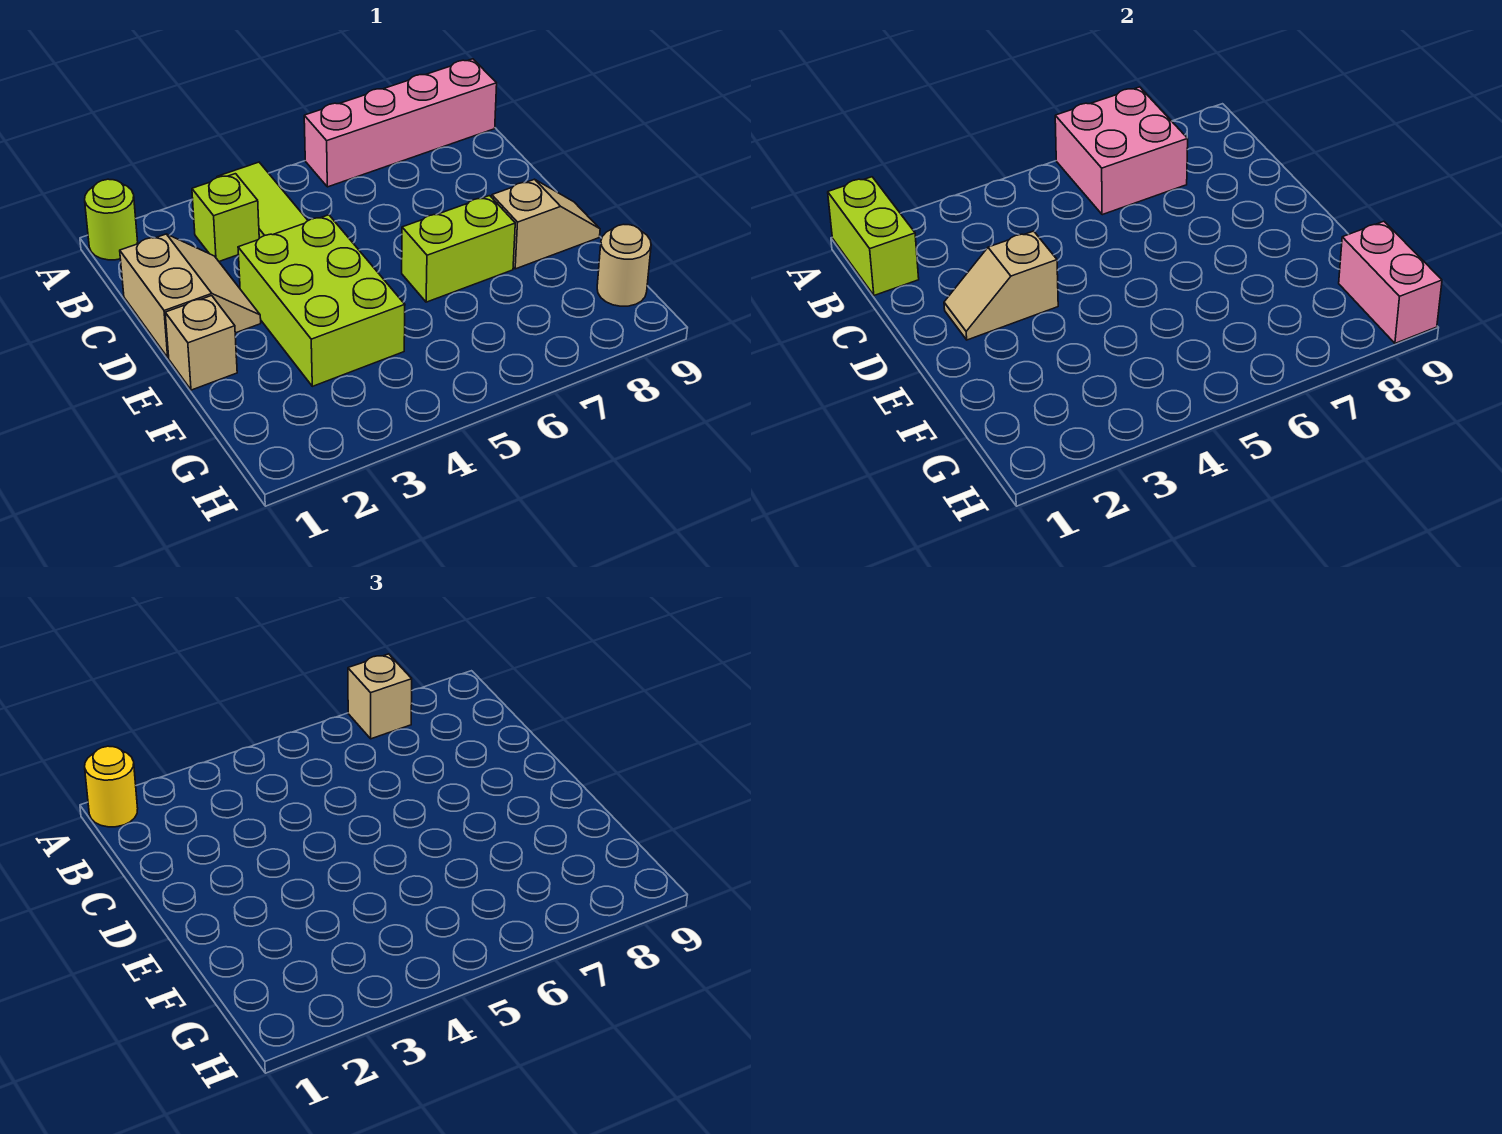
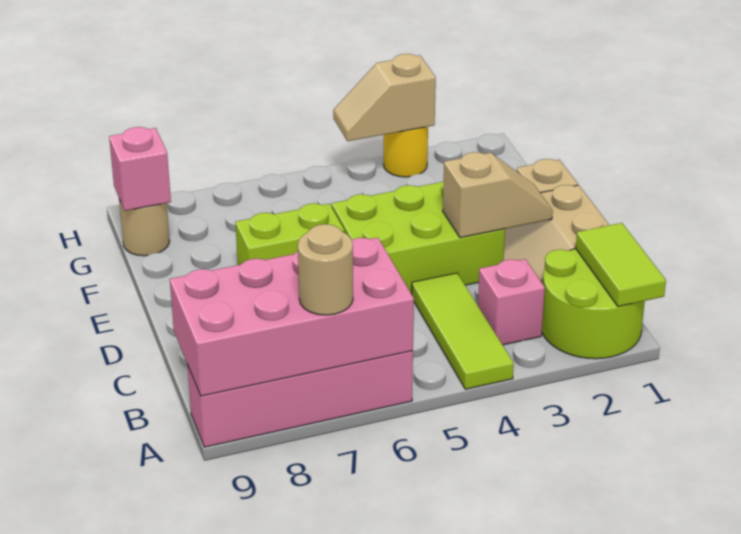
lime 1x1 round brick [85,179,138,260] -> lime 2x2 round brick [542,249,645,359]
lime 1x2 brick [828,177,919,295] -> lime 1x2 tile [576,223,666,306]
yellow 1x1 round brick [85,746,138,827] -> yellow 1x1 round brick moved to [384,127,428,177]
pink 2x2 brick [1055,87,1188,215] -> pink 2x4 brick [170,238,414,396]
tan 1x1 brick [348,654,412,739] -> tan 1x1 round brick [298,224,353,315]
lime 1x1 brick [192,174,259,261] -> pink 1x1 brick [478,259,545,345]
lime 2x3 brick [238,215,405,386] -> lime 2x3 brick turned to [332,180,505,294]
tan 1x2 slope [492,179,600,269] -> tan 1x2 slope moved to [333,54,436,141]
pink 1x2 brick [1339,221,1442,343] -> pink 1x1 brick [109,127,171,211]

